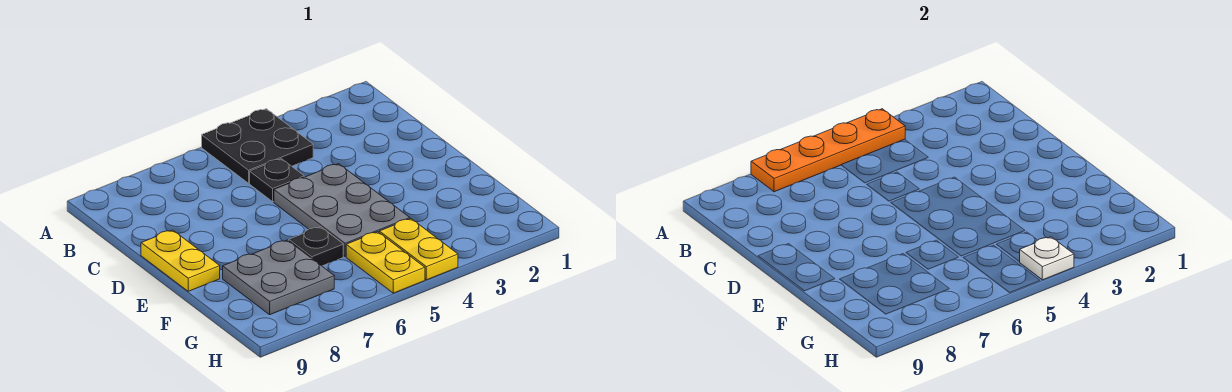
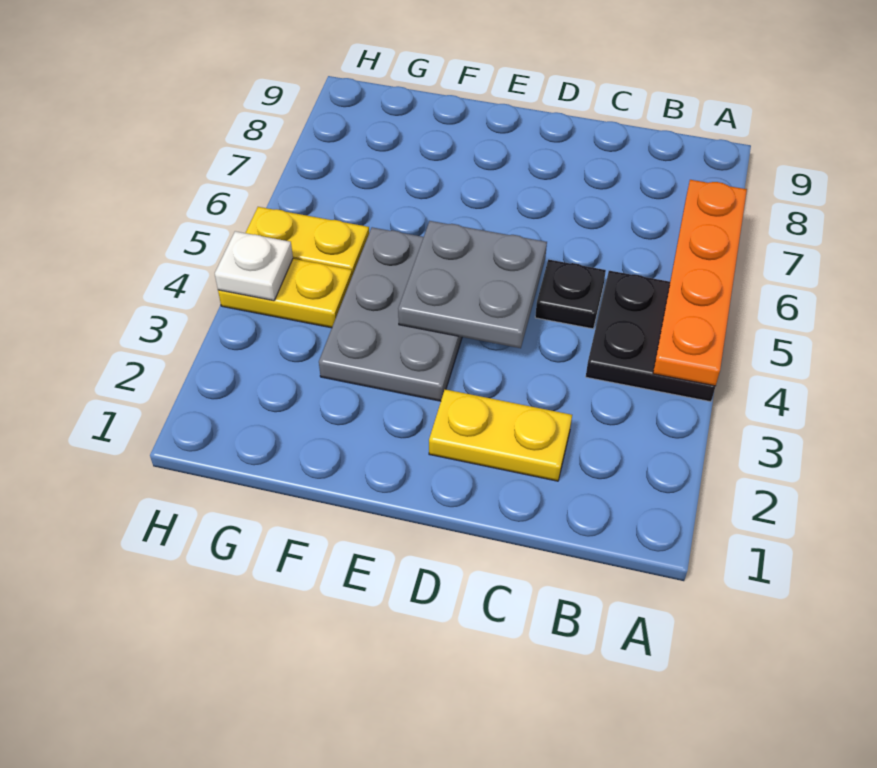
grey 2x3 plate [274,164,410,257] -> grey 2x3 plate turned to [319,227,462,401]
yellow 1x2 plate [141,230,220,291] -> yellow 1x2 plate moved to [429,389,572,481]
black 1x1 plate [289,227,343,266] -> none
grey 2x2 plate [223,240,334,315] -> grey 2x2 plate moved to [398,221,547,348]

